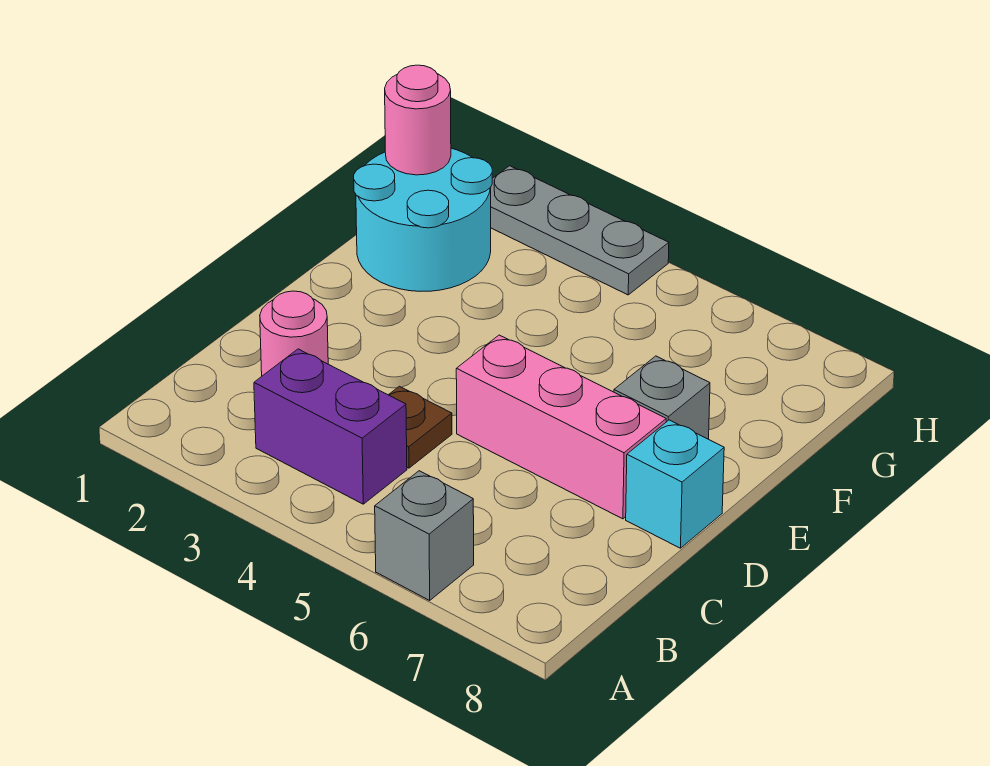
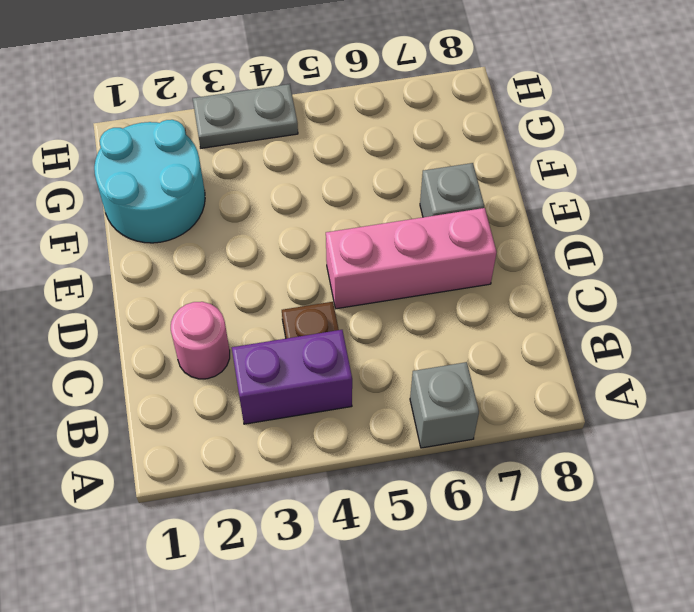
cyan 1x1 brick [626,420,724,548] -> none
pink 1x1 round brick [385,65,451,175] -> none
grey 1x3 plate [491,166,669,295] -> grey 1x2 plate [193,84,298,148]

